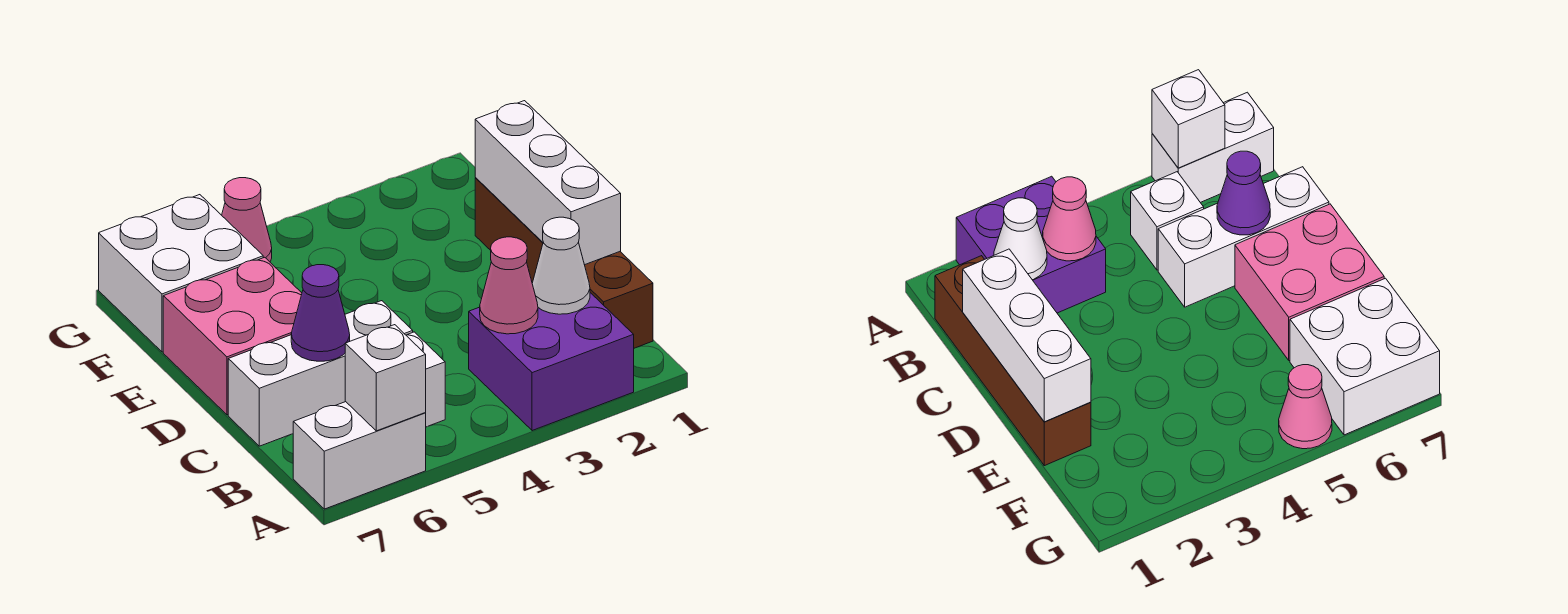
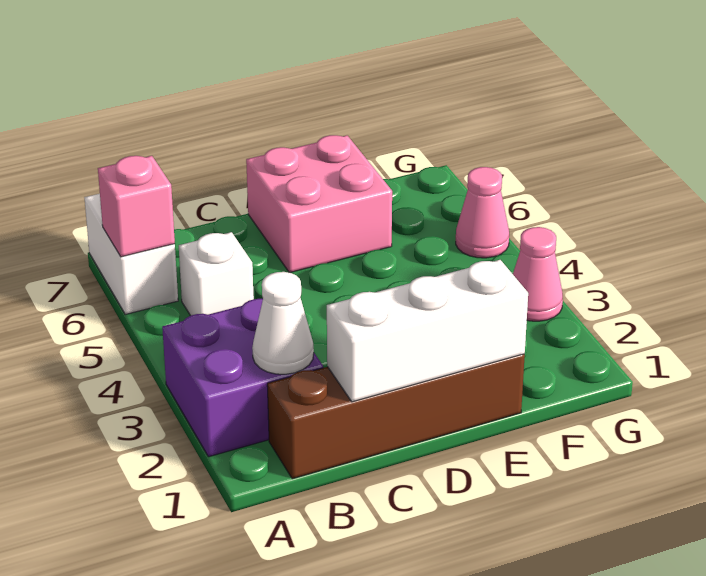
white 1x1 brick [345,325,426,431] -> pink 1x1 brick [98,156,175,257]
pink 1x1 cone [480,237,538,334] -> pink 1x1 cone moved to [513,227,563,321]
white 1x3 brick [228,301,413,446] -> none
purple 1x1 cone [291,265,350,361] -> none
white 2x2 brick [99,195,263,352] -> none

